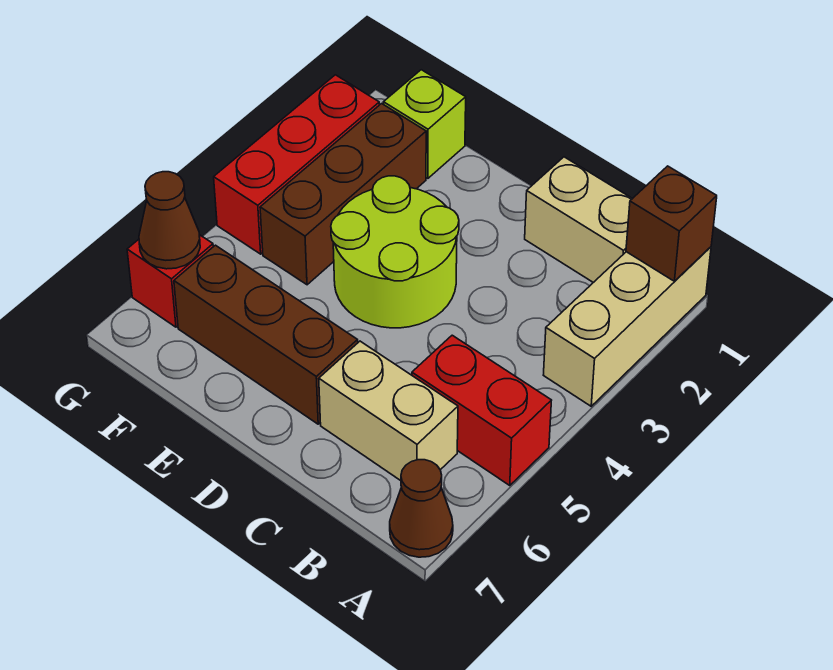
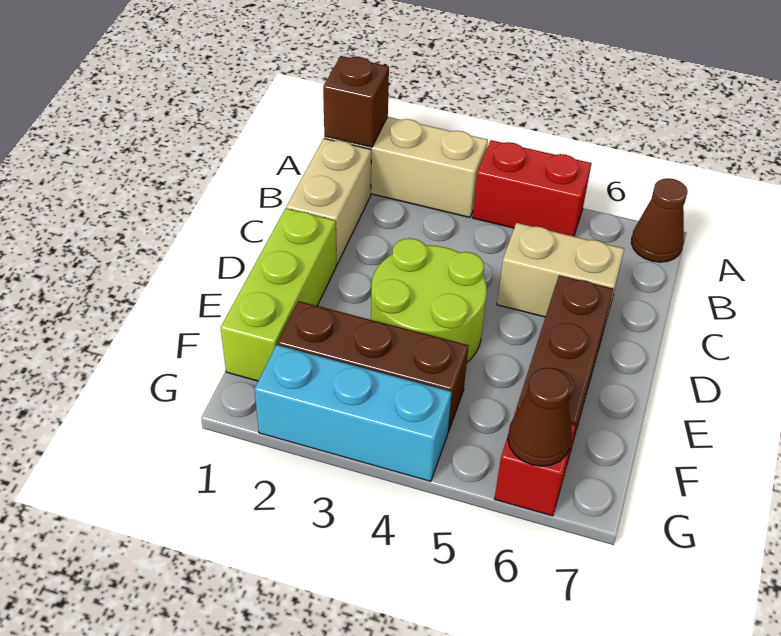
red 1x2 brick [412,335,552,485] -> red 1x2 brick turned to [473,140,592,236]
tan 1x2 brick [319,341,458,481] -> tan 1x2 brick turned to [497,223,624,324]
lime 1x1 brick [383,70,466,178] -> lime 1x3 brick [221,208,336,381]
red 1x3 brick [214,75,379,254] -> cyan 1x3 brick [254,345,452,481]

